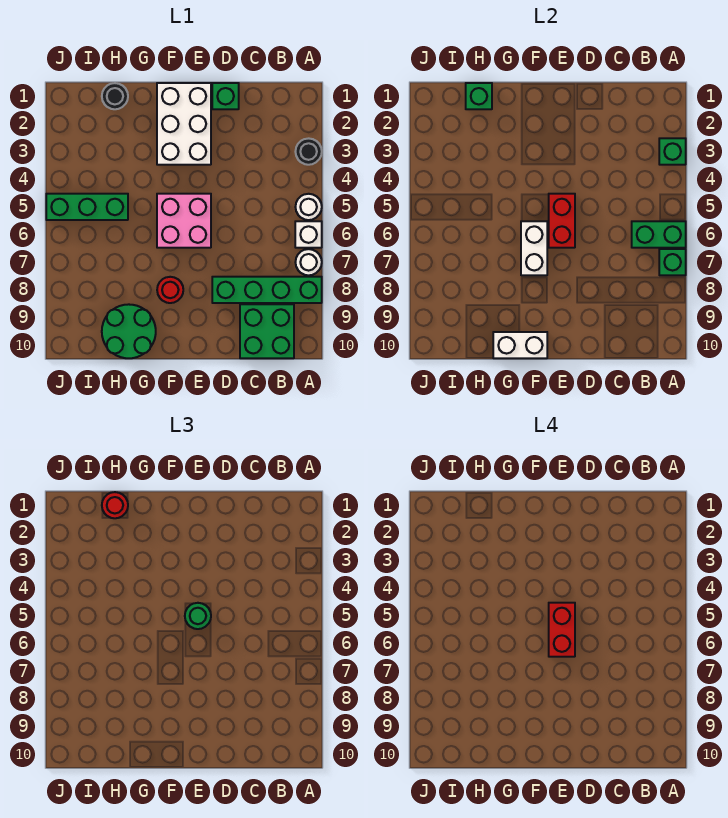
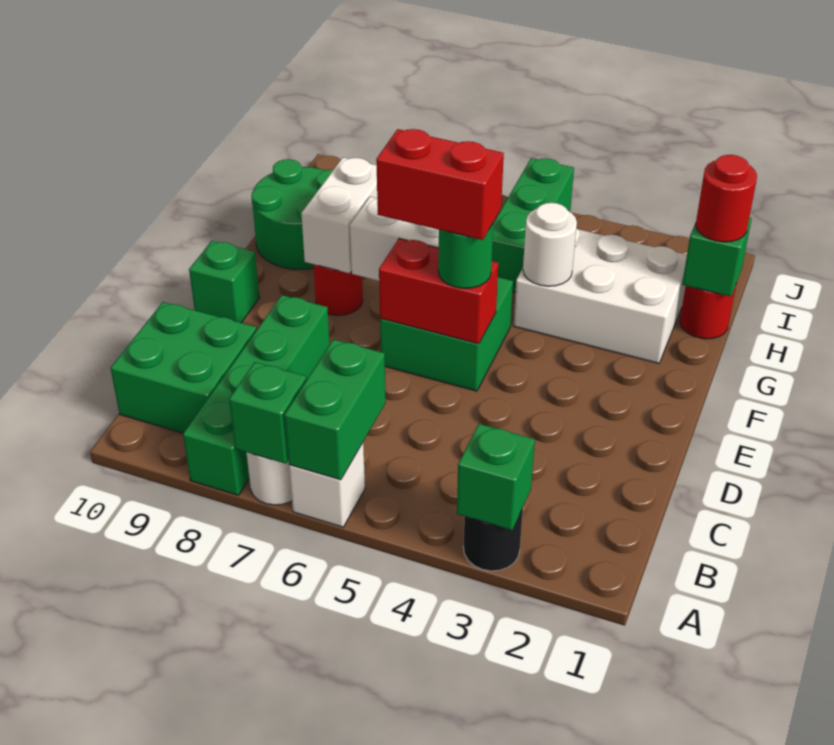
white 1x1 round brick [296,194,322,220] -> white 1x1 round brick moved to [523,203,577,286]
green 1x1 brick [212,83,239,109] -> green 1x1 brick moved to [189,241,260,323]
white 2x3 brick [157,83,211,165] -> white 2x3 brick moved to [514,228,687,363]
pink 2x2 brick [157,194,211,248] -> green 2x2 brick [380,277,513,391]
white 1x2 brick [493,332,547,358] -> white 1x2 brick moved to [301,158,377,273]
black 1x1 round brick [102,83,128,109] -> red 1x1 round brick [680,285,736,339]

